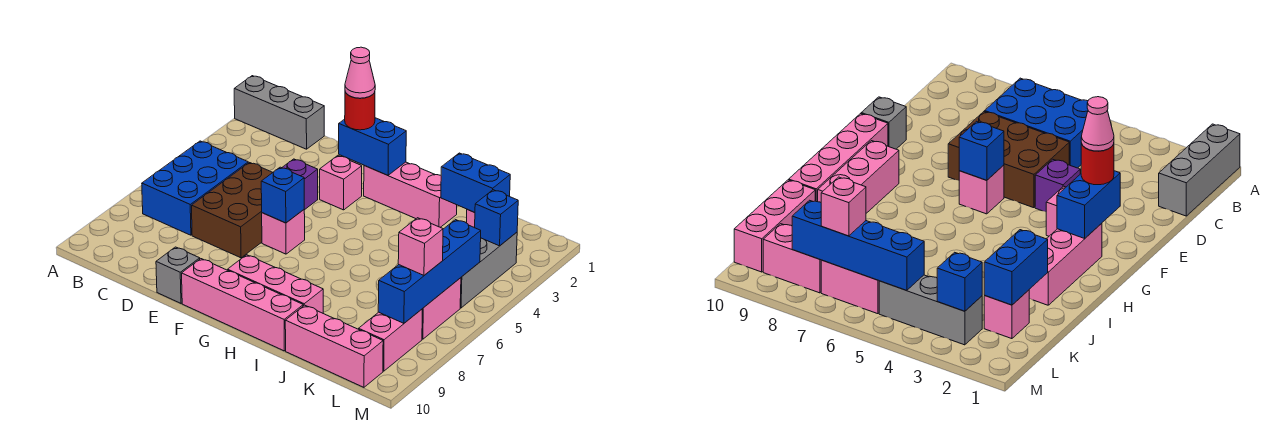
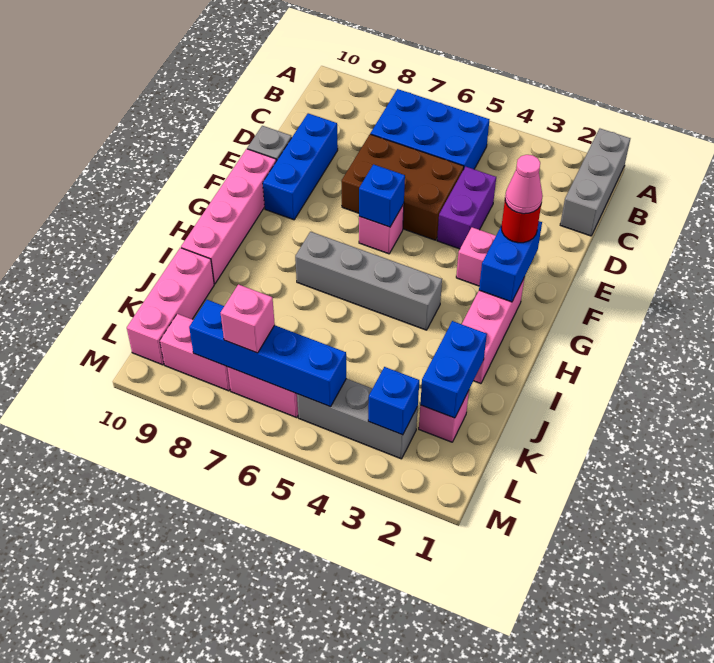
none -> blue 1x3 brick [263,113,338,220]
purple 1x1 brick [282,159,318,210] -> purple 1x2 brick [437,167,496,249]
pink 1x3 brick [228,255,323,313] -> none
none -> grey 1x4 brick [295,232,442,330]

